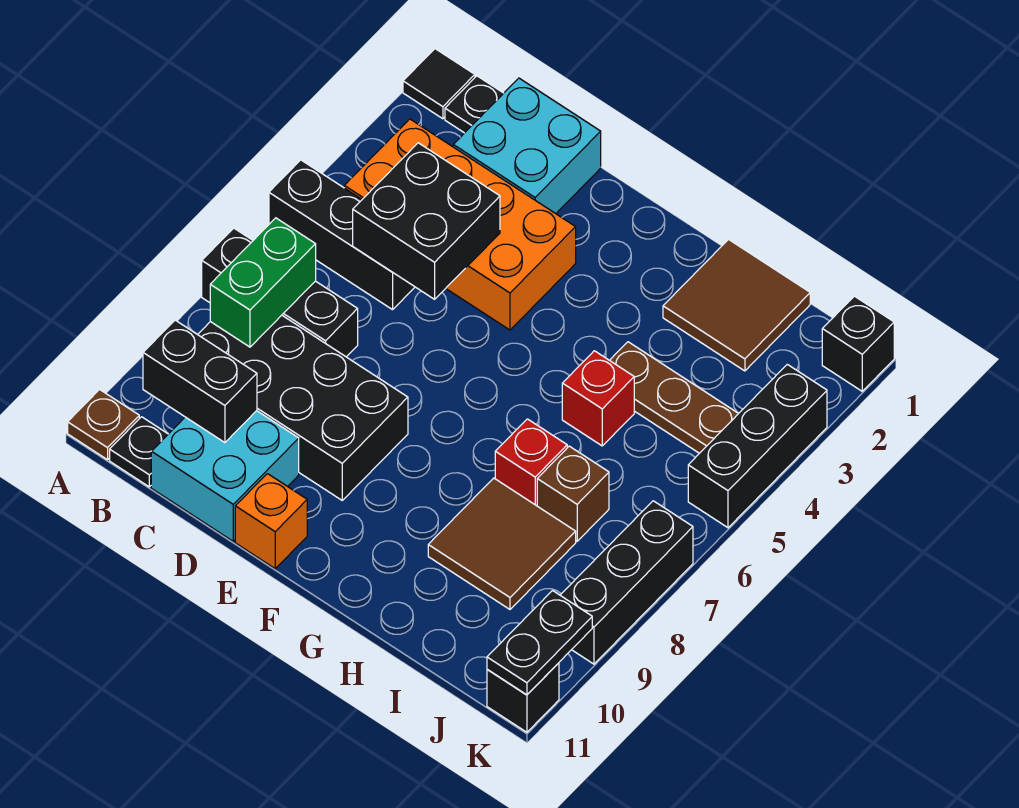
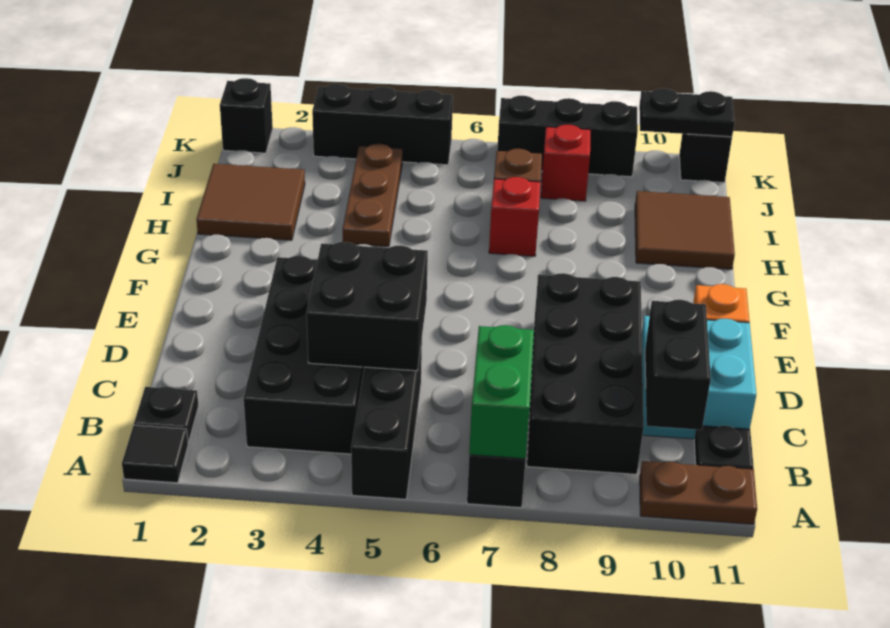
brown 1x1 plate [68,390,139,460] -> brown 1x2 plate [640,461,757,524]
orange 2x4 brick [344,119,576,330] -> black 2x4 brick [244,256,364,454]
green 1x2 brick [210,218,316,347] -> green 1x2 brick turned to [469,325,534,459]
cyan 2x2 brick [453,78,601,214] -> none
red 1x1 brick [562,351,634,446] -> red 1x1 brick moved to [541,125,591,201]
brown 2x2 tile [428,478,576,609] -> brown 2x2 tile moved to [635,191,735,269]

